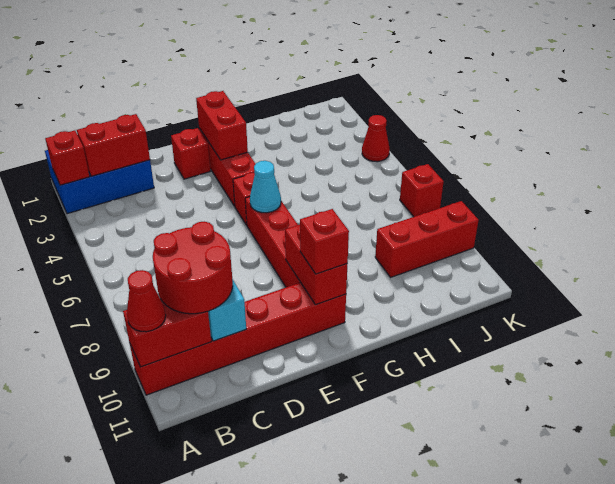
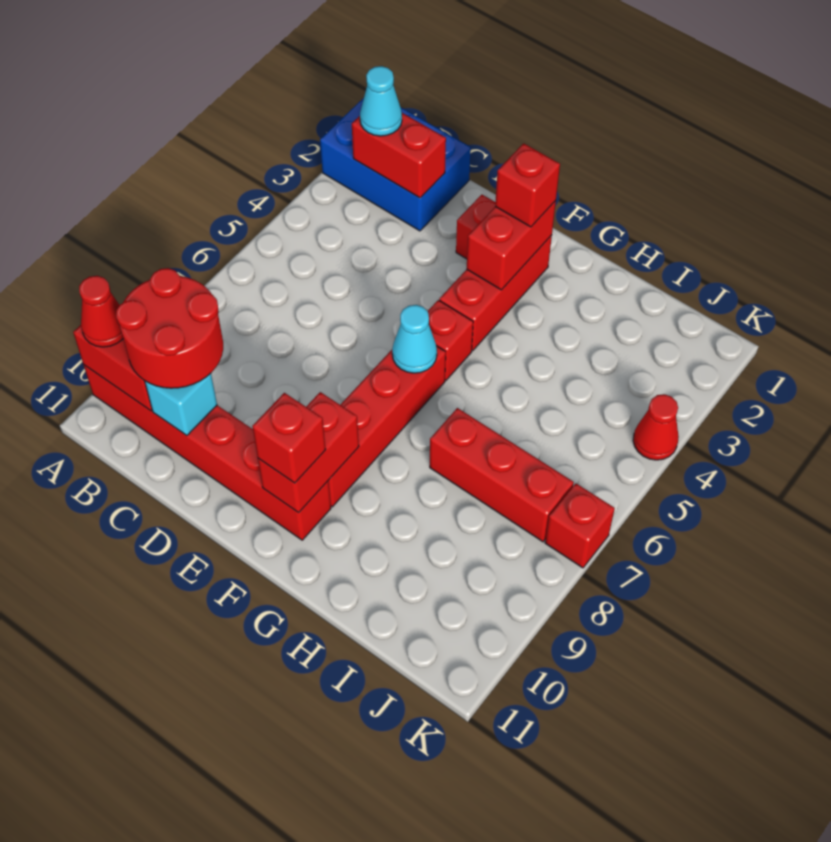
red 1x1 brick [45,130,90,185] -> red 1x1 brick moved to [495,143,560,227]
none -> cyan 1x1 cone [360,66,402,136]
red 1x3 brick [375,201,479,277] -> red 1x3 brick moved to [430,408,574,542]

